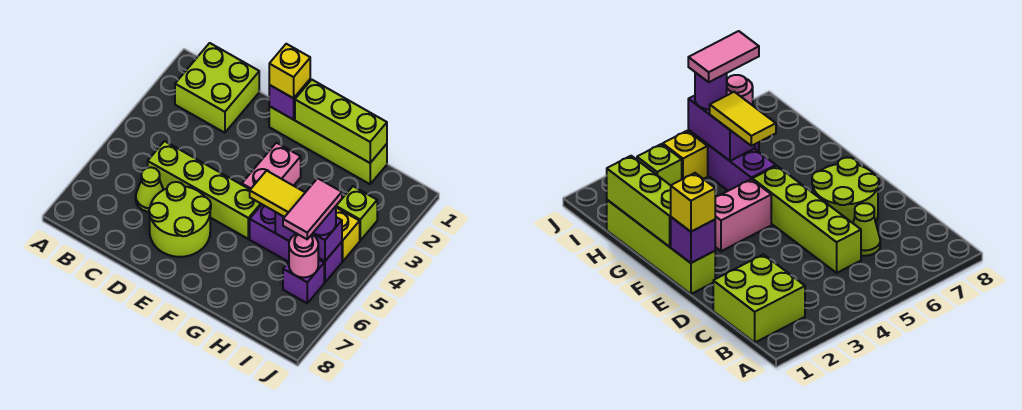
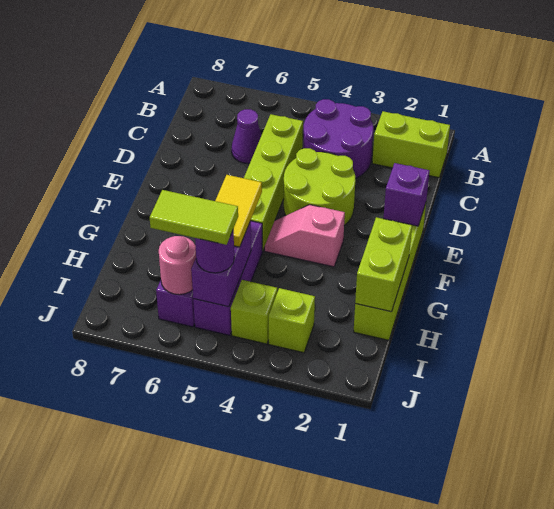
lime 2x2 brick [175,43,259,133] -> lime 1x2 brick [372,111,450,178]
none -> purple 2x2 round brick [303,99,373,179]
lime 1x1 cone [136,167,163,212] -> purple 1x1 cone [232,109,262,164]
lime 2x2 round brick [149,182,211,257] -> lime 2x2 round brick moved to [284,148,355,225]
yellow 1x1 brick [269,44,310,98] -> none
lime 1x3 brick [295,80,387,163] -> lime 1x2 brick [355,217,412,312]
pink 1x2 brick [242,143,301,189] -> pink 1x2 slope [265,205,345,267]
yellow 1x1 brick [336,208,360,261] -> lime 1x1 brick [231,280,277,344]
pink 1x2 tile [283,178,342,239] -> lime 1x2 tile [150,190,238,245]

